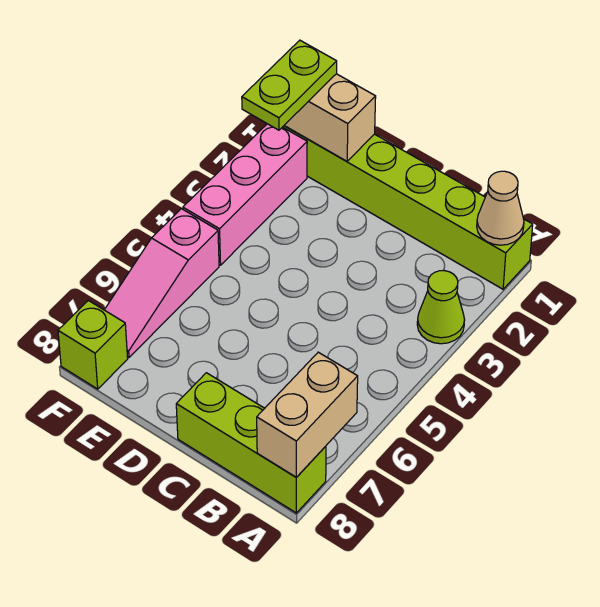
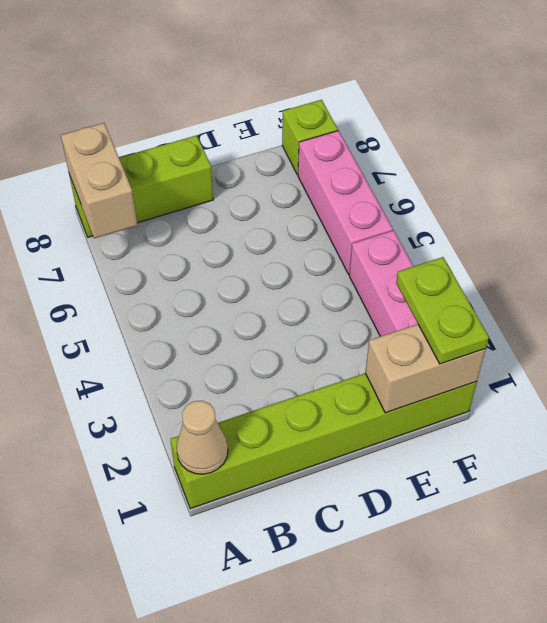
lime 1x1 cone [417,271,465,344] -> none
pink 1x3 slope [105,209,219,357] -> pink 1x3 brick [298,131,393,274]

